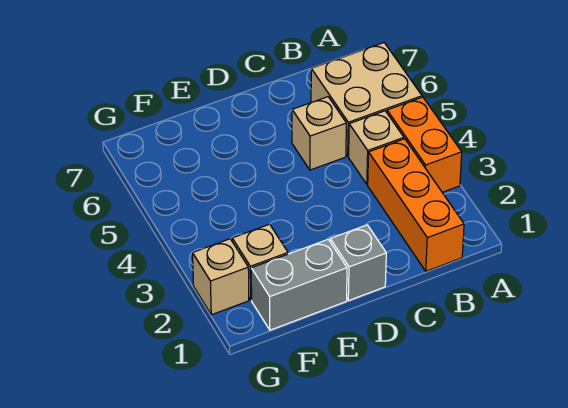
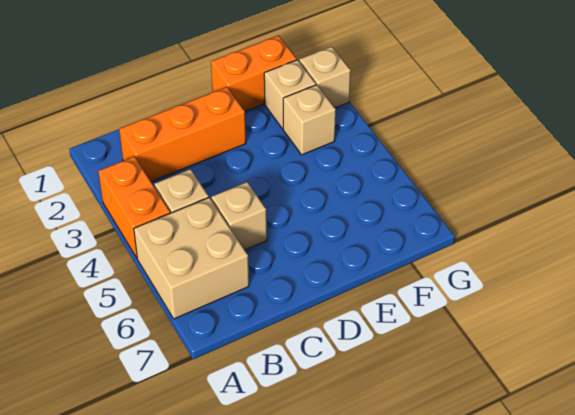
orange 1x3 brick [368,139,464,271] -> orange 1x3 brick turned to [119,87,246,182]
grey 1x1 brick [330,225,386,301] -> none
grey 1x2 brick [251,240,347,330] -> orange 1x2 brick [211,36,297,111]
none -> tan 1x1 brick [283,85,336,155]

